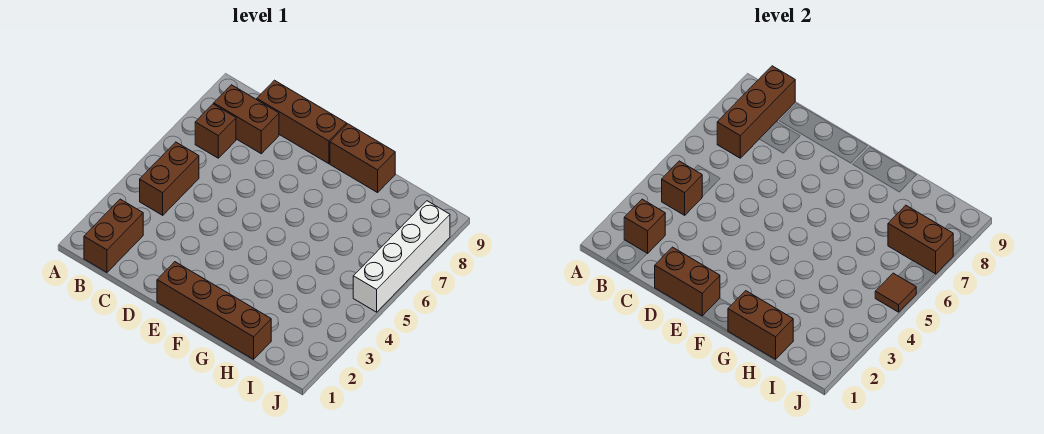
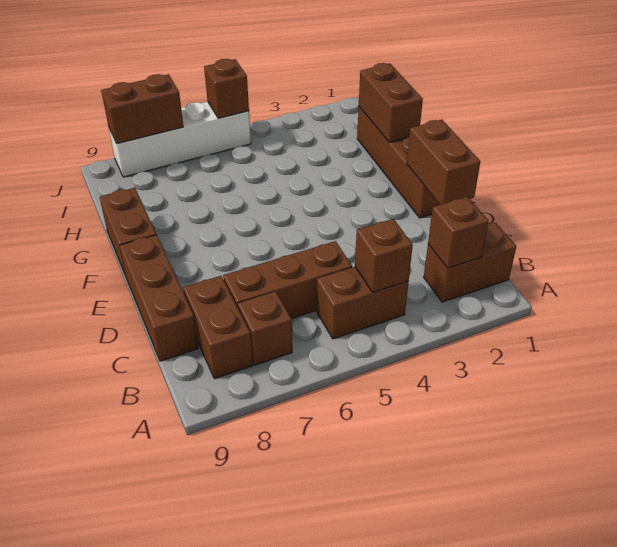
brown 1x3 brick [717,66,795,158] -> brown 1x3 brick moved to [223,241,352,319]
brown 1x2 brick [888,205,953,274] -> brown 1x2 brick turned to [101,74,183,144]
brown 1x1 tile [875,273,916,312] -> brown 1x1 brick [204,59,249,118]

